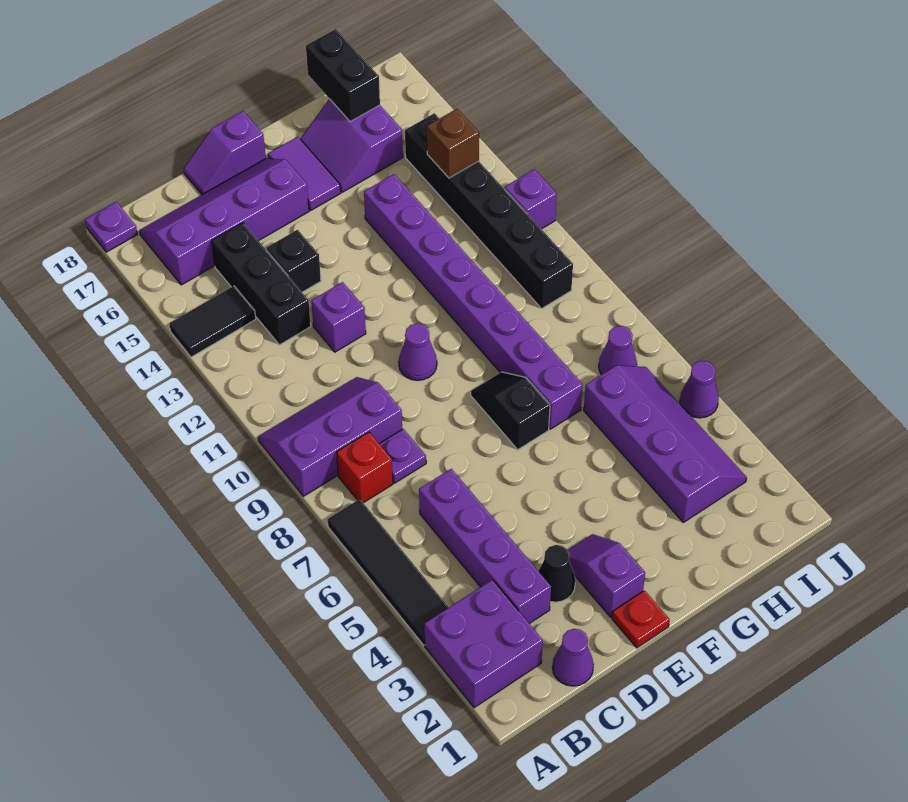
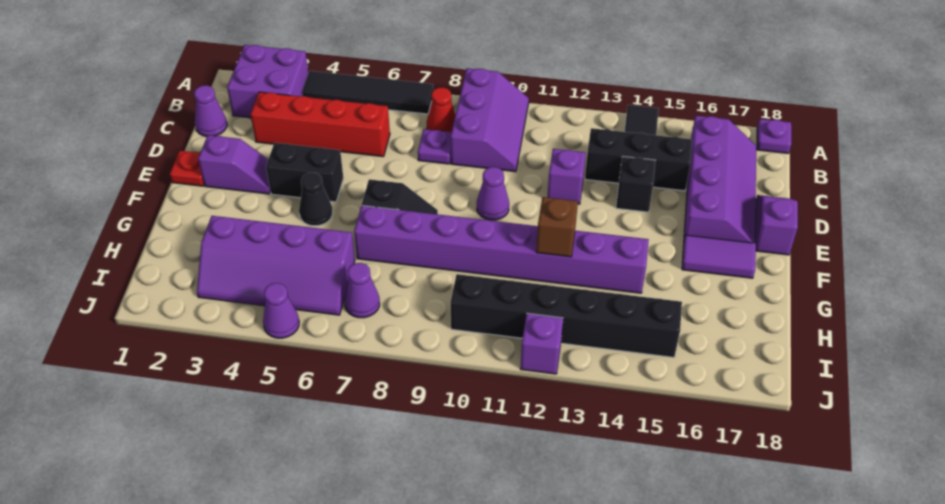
red 1x1 brick [337,432,393,503] -> red 1x1 cone [427,87,455,132]
purple 1x4 brick [419,469,551,624] -> red 1x4 brick [251,92,390,157]
black 1x1 cone [539,545,575,602] -> black 1x1 cone moved to [299,173,333,226]
purple 2x2 slope [300,99,403,192] -> none
black 1x2 brick [306,29,380,122] -> black 1x2 brick moved to [266,143,343,202]
brown 1x1 brick [427,109,479,178] -> brown 1x1 brick moved to [536,197,578,257]

